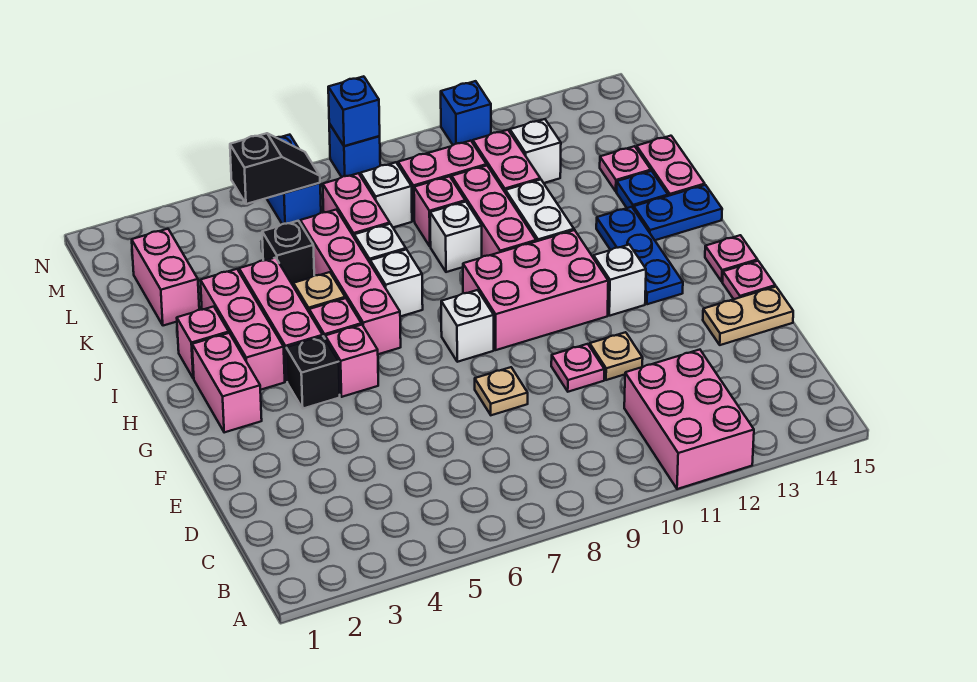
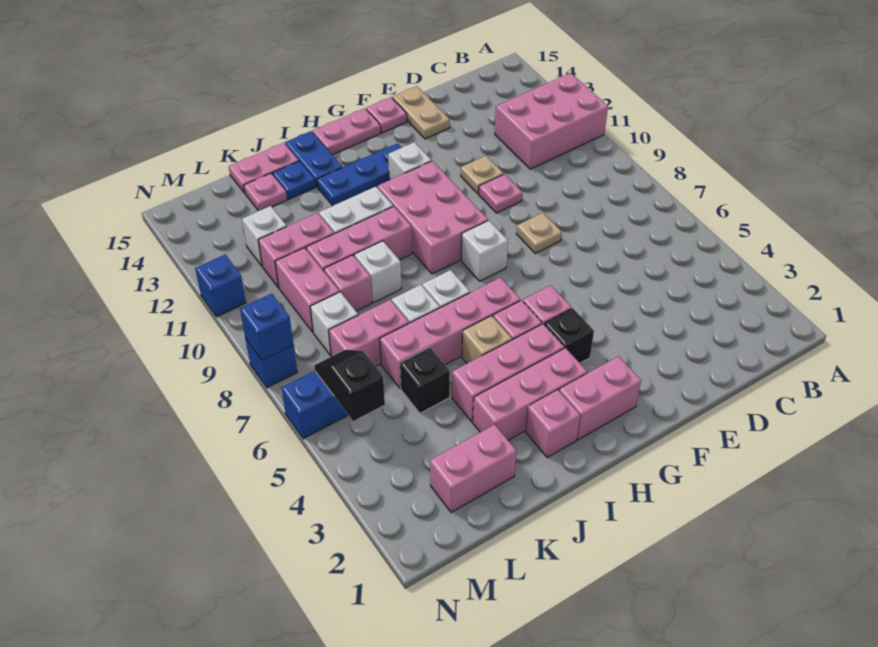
pink 1x1 plate [705,235,757,282] -> pink 1x2 plate [313,108,381,155]

